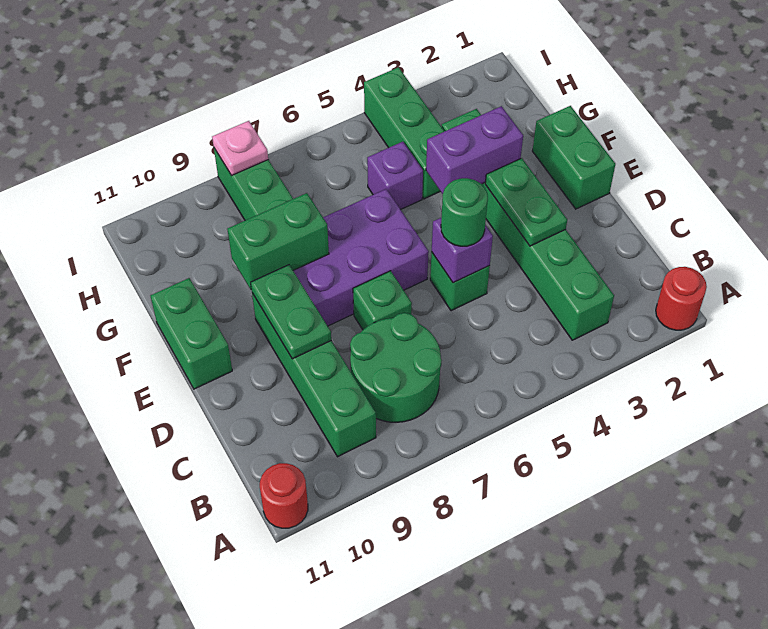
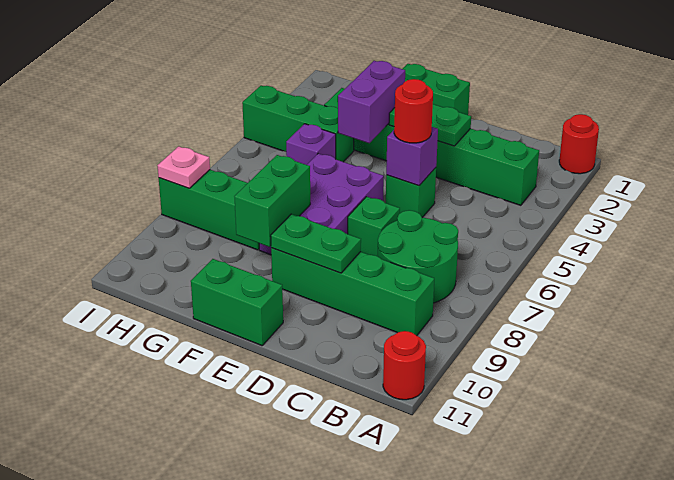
green 1x1 round brick [441,178,488,246] -> red 1x1 round brick [394,79,433,143]

